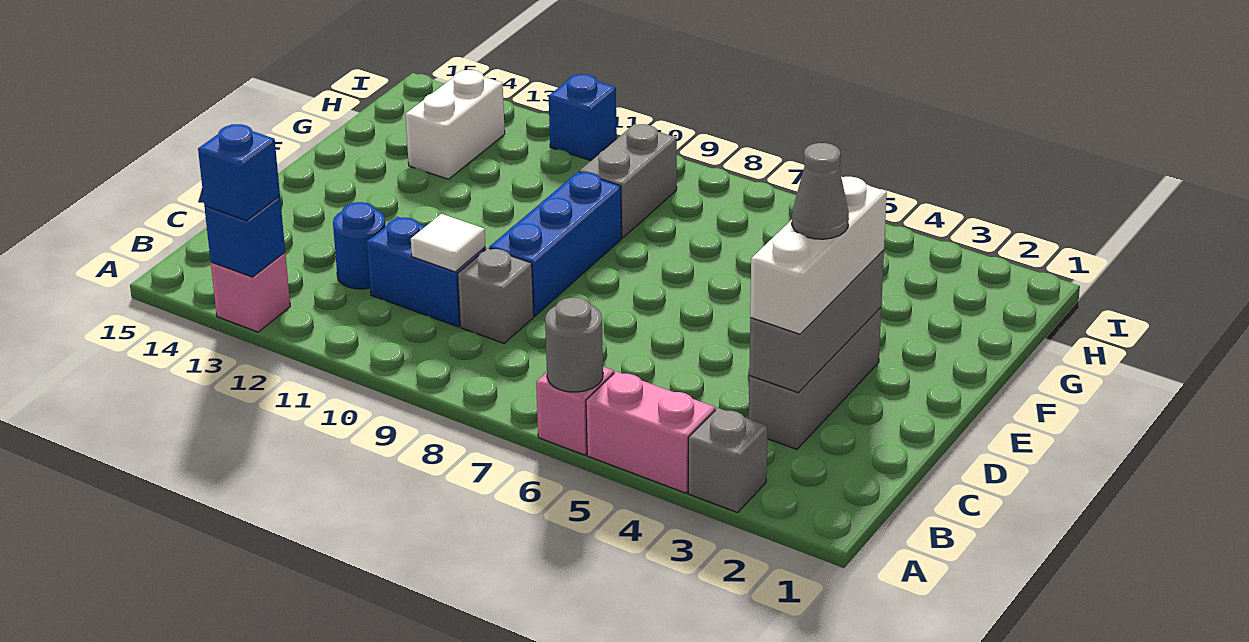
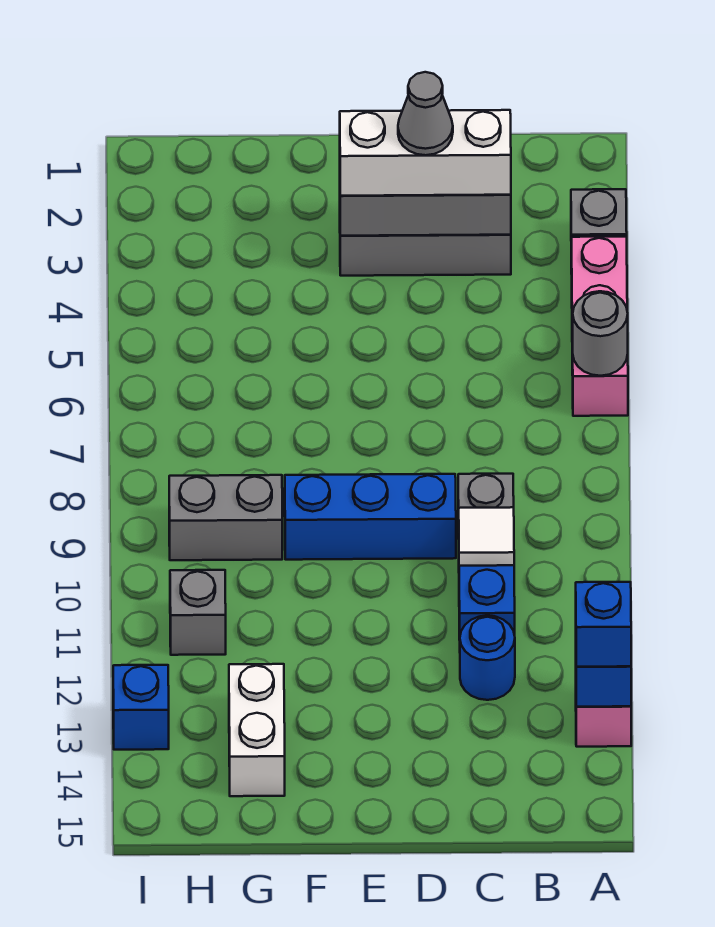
white 1x2 brick [405,70,505,179] -> white 1x2 brick turned to [229,664,285,796]
none -> grey 1x1 brick [170,570,226,655]
blue 1x1 brick [549,74,617,161] -> blue 1x1 brick moved to [113,665,169,750]

